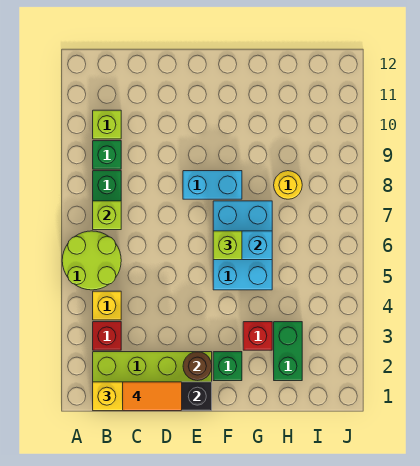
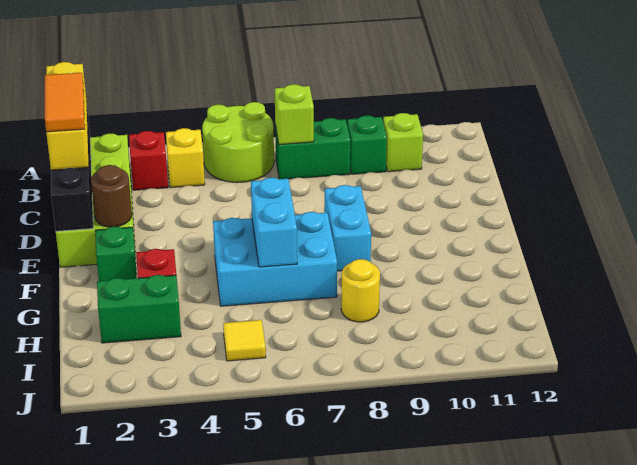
lime 1x1 brick [213,231,242,260] -> none
none -> yellow 1x1 tile [223,320,266,361]

